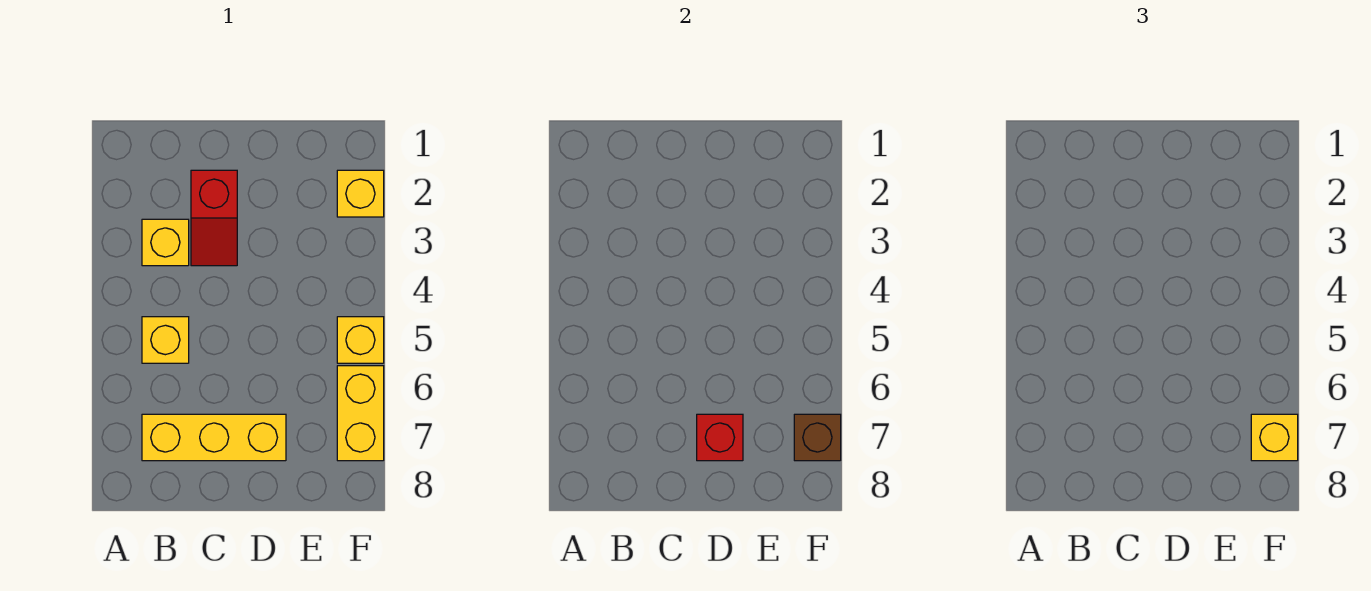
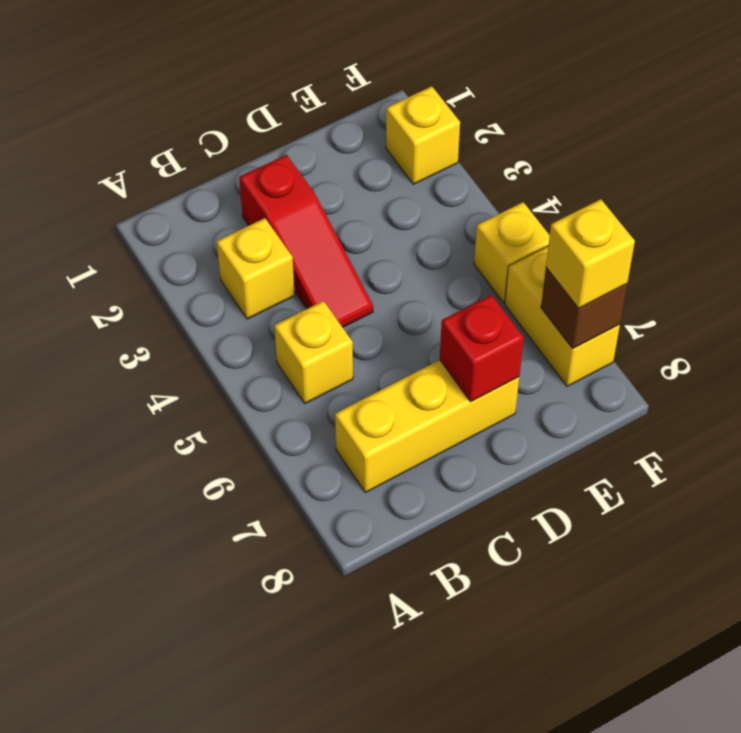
red 1x2 slope [191,170,237,266] -> red 1x3 slope [239,155,373,327]

